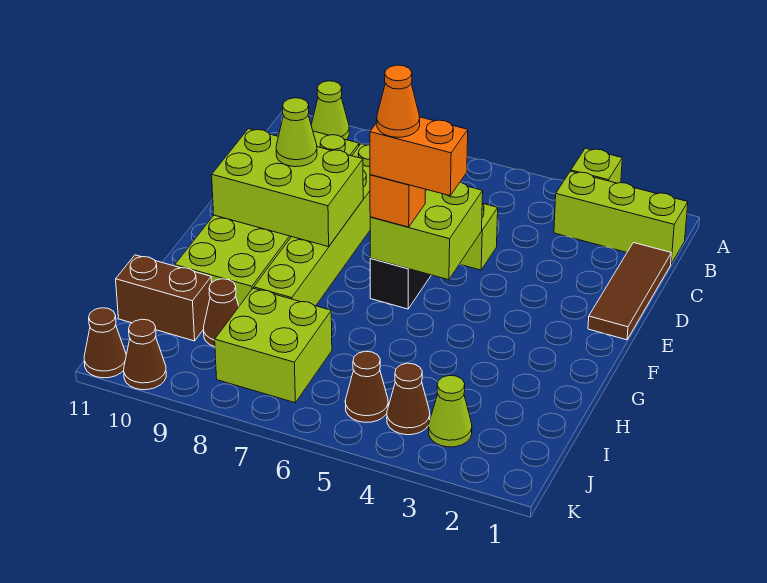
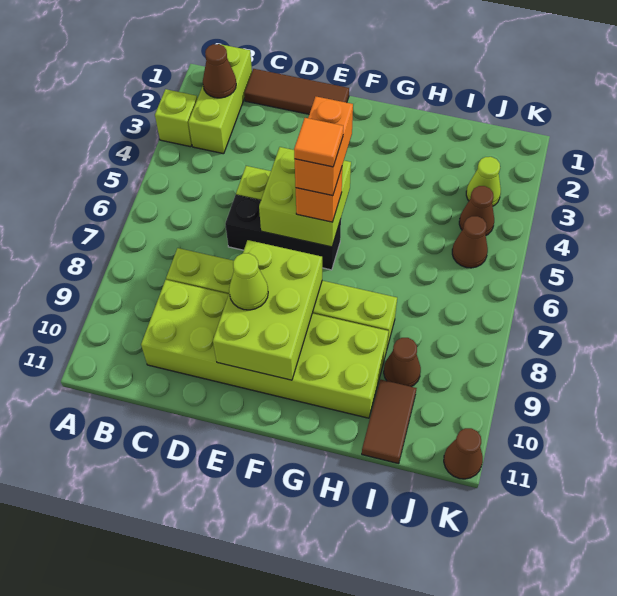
lime 1x1 cone [311,81,349,140] -> none
orange 1x1 cone [377,65,420,137] -> orange 1x1 tile [294,118,343,167]
lime 2x2 brick [215,288,332,403] -> none
brown 1x2 brick [116,255,212,341] -> brown 1x2 tile [362,380,417,464]
brown 1x1 cone [124,319,166,390] -> brown 1x1 cone moved to [203,44,236,98]

